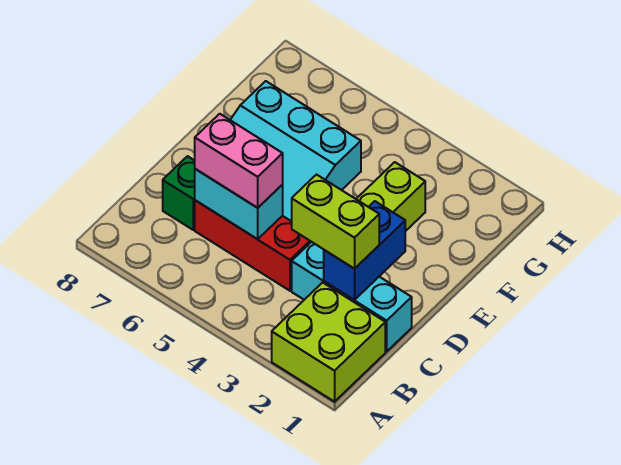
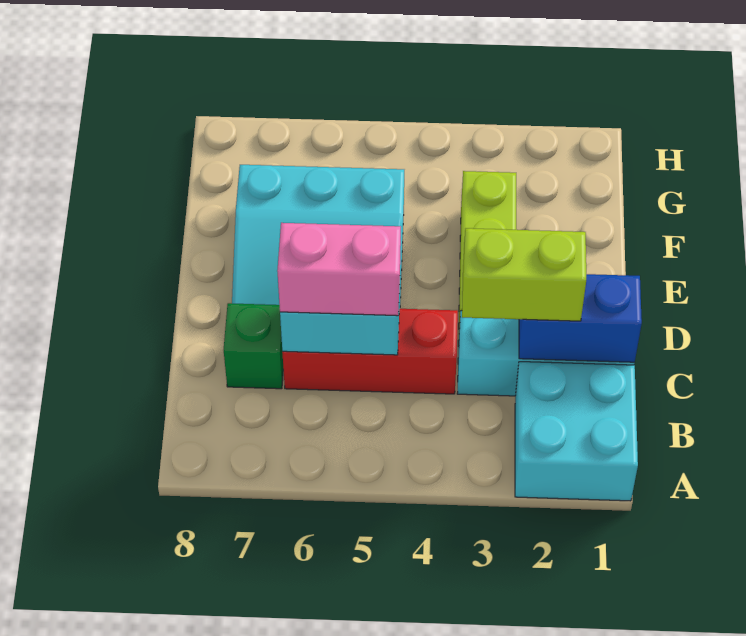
lime 2x2 brick [272,283,385,402] -> cyan 2x2 brick [515,362,638,501]
blue 1x2 brick [324,201,405,300] -> blue 1x2 brick turned to [519,274,642,362]

